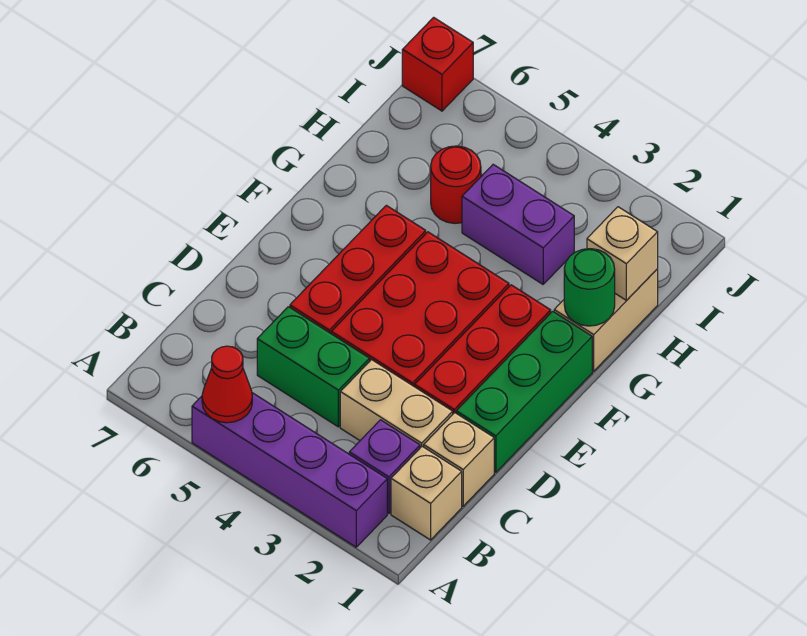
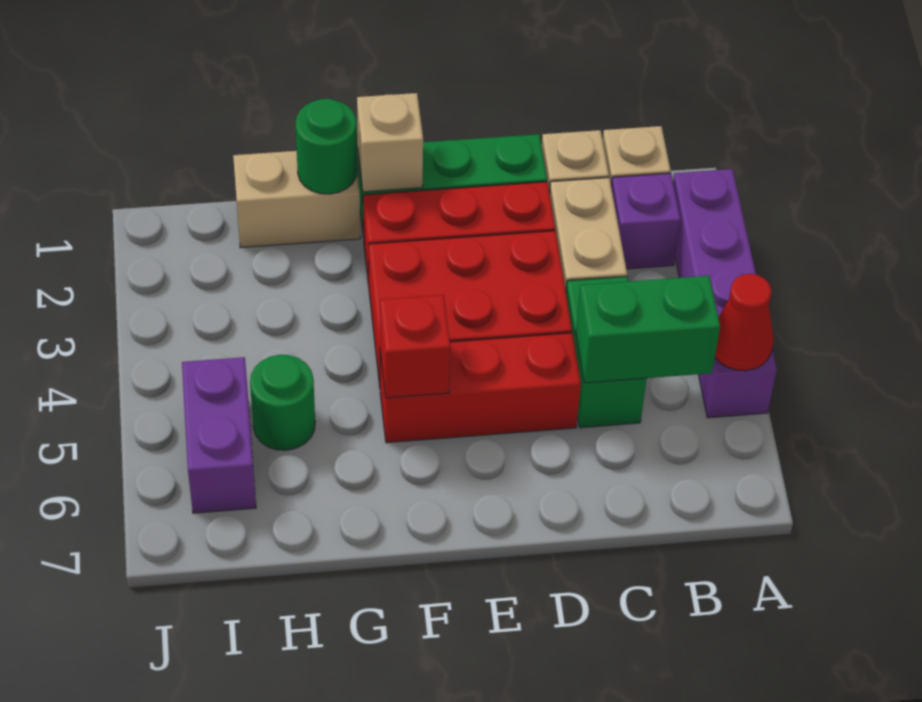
none -> green 1x2 brick [576,276,720,383]
tan 1x1 brick [587,207,658,300] -> tan 1x1 brick moved to [357,93,423,192]
purple 1x2 brick [462,164,574,284] -> purple 1x2 brick moved to [182,357,256,513]
red 1x1 round brick [431,146,481,223] -> green 1x1 round brick [250,355,315,450]
red 1x1 brick [402,17,473,111] -> red 1x1 brick moved to [380,295,451,398]

